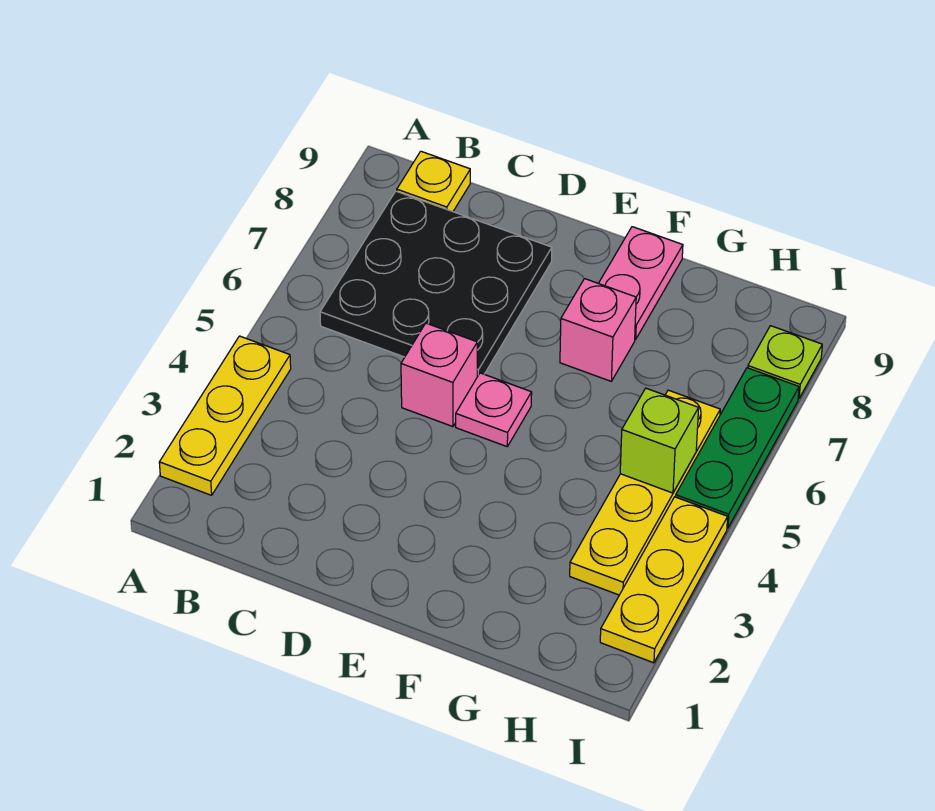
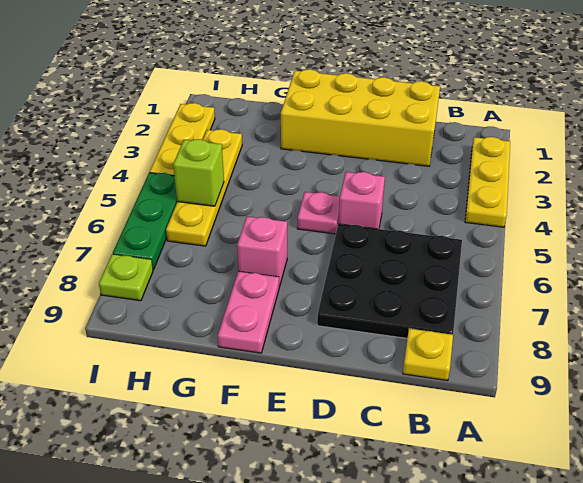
none -> yellow 2x4 brick [281,69,440,166]

